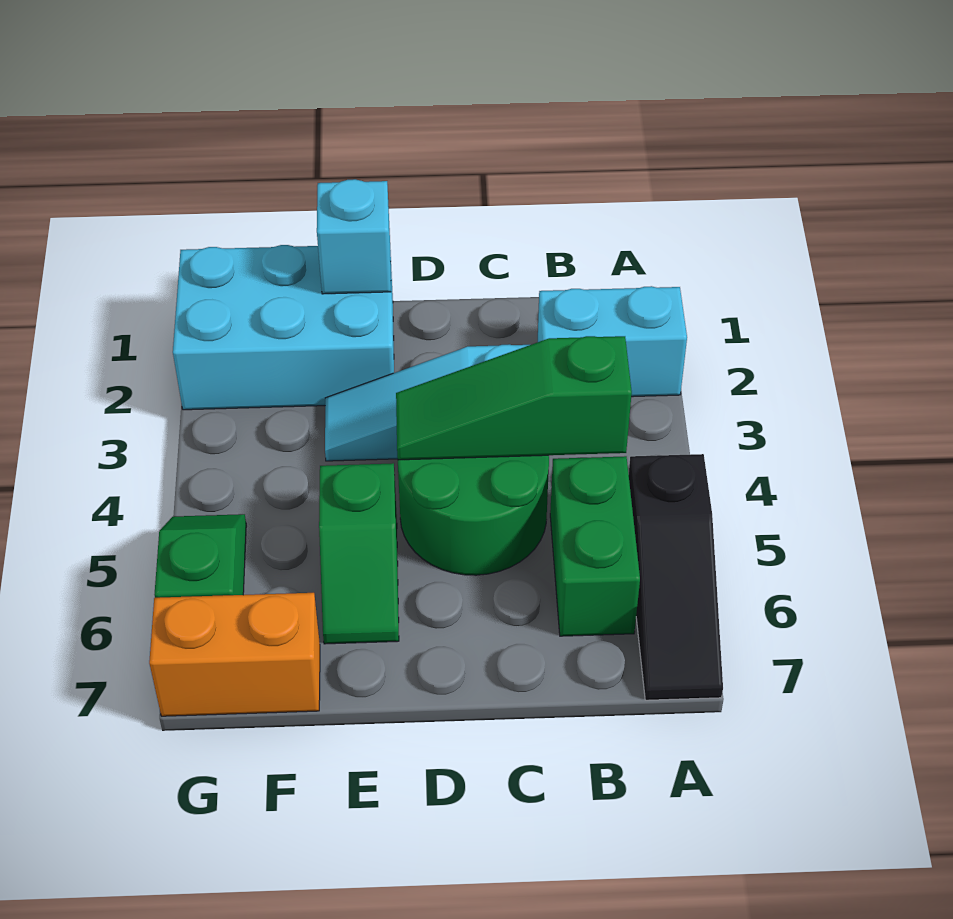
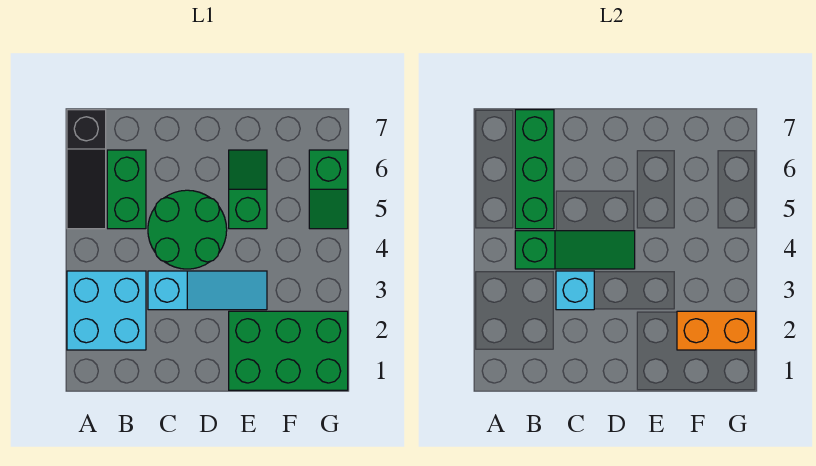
cyan 1x2 brick [538,286,687,397] -> cyan 2x2 brick [67,271,146,350]
black 1x3 slope [629,454,723,700] -> black 1x3 slope turned to [67,110,106,229]
none -> green 1x3 brick [515,110,554,229]
cyan 2x3 brick [173,245,394,410] -> green 2x3 brick [229,311,348,390]
cyan 1x1 brick [317,179,391,294] -> cyan 1x1 brick moved to [556,271,594,310]
orange 1x2 brick [149,593,320,716] -> orange 1x2 brick moved to [677,311,756,350]

